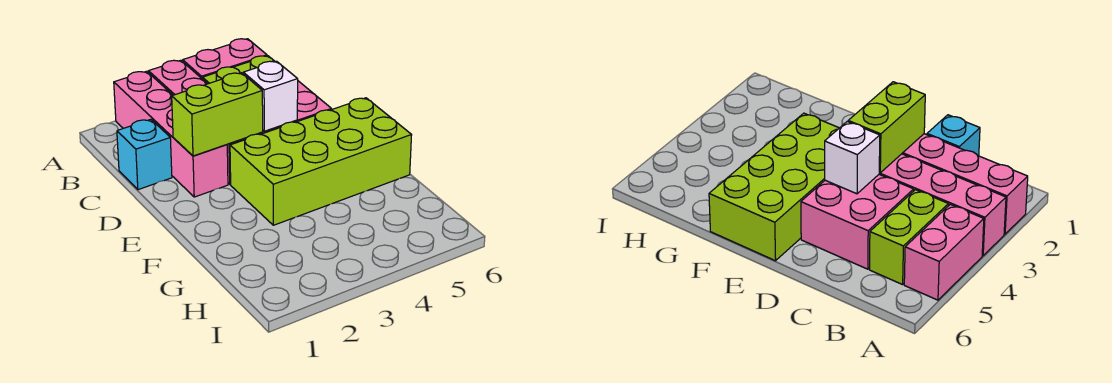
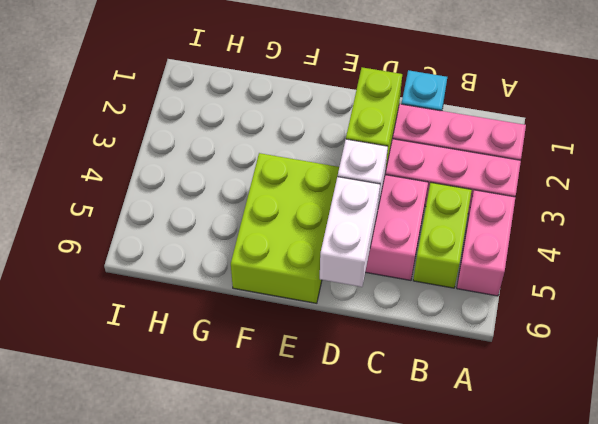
none -> white 1x2 brick [320,177,380,287]
lime 2x4 brick [230,98,412,225] -> lime 2x3 brick [231,153,339,303]

